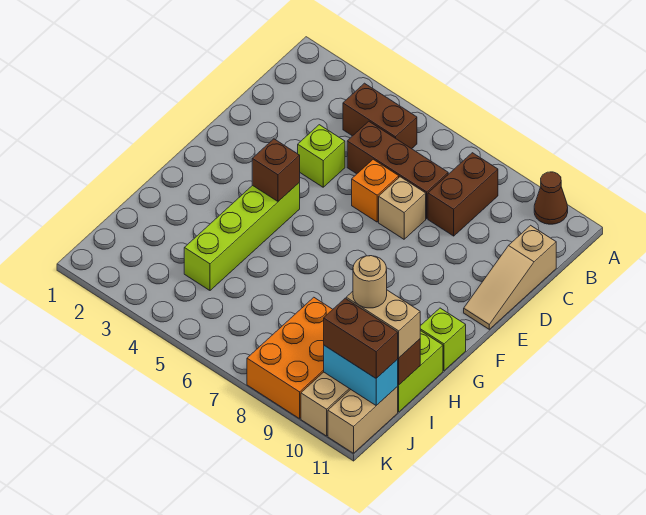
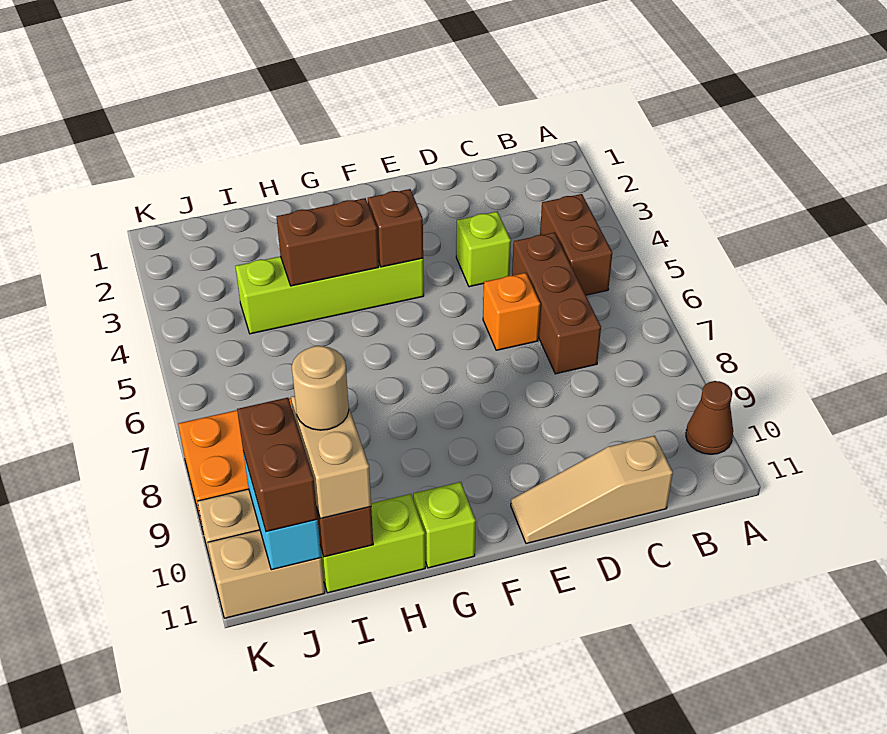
brown 1x2 brick [428,153,498,236] -> brown 1x2 brick moved to [276,198,379,286]
tan 1x1 brick [379,177,426,239] -> none

